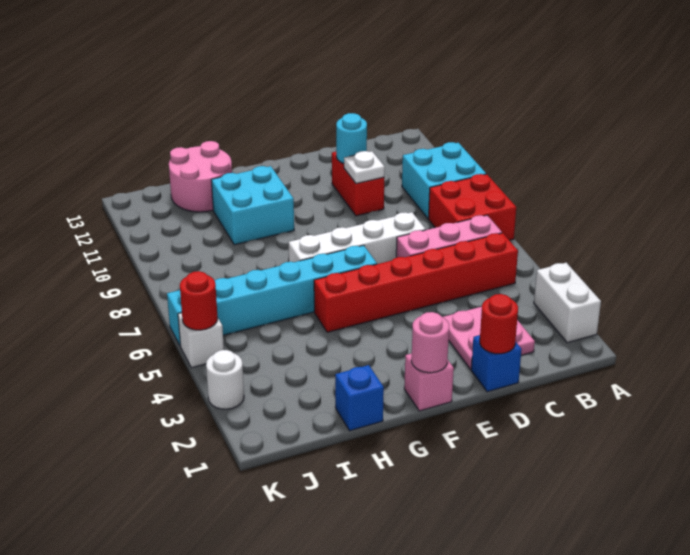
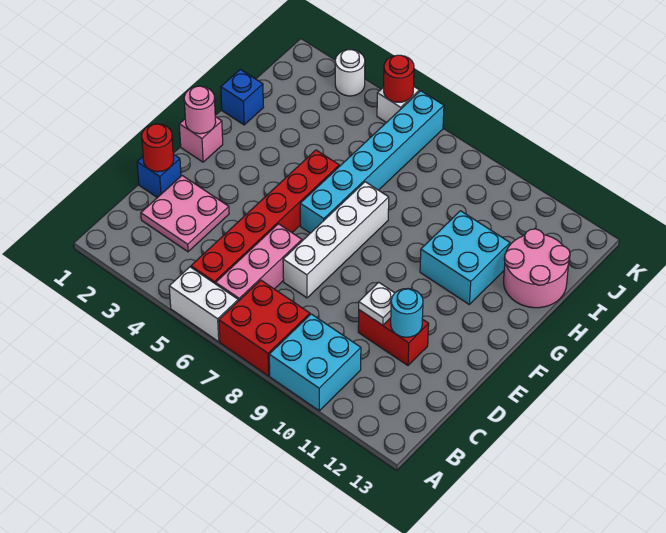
white 1x2 brick [534,263,601,343] -> white 1x2 brick moved to [169,267,238,342]

